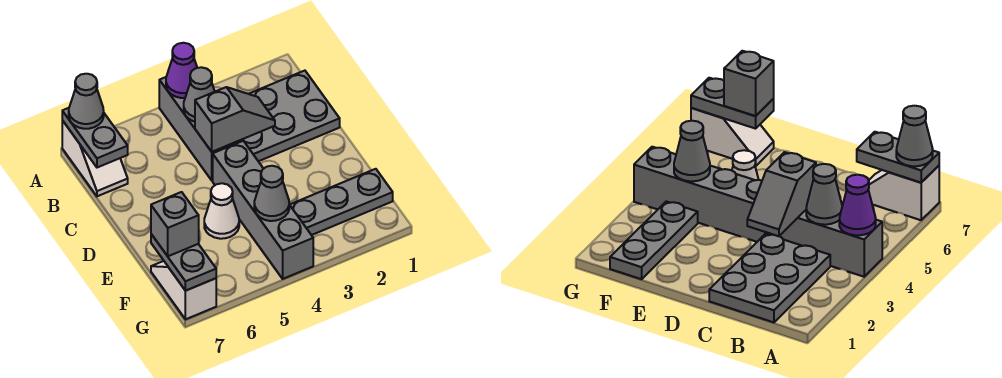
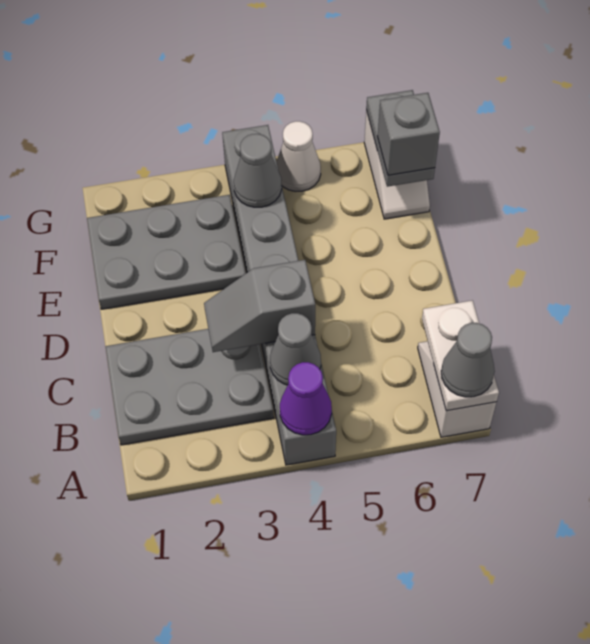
grey 1x2 plate [62,108,128,168] -> white 1x2 plate [422,300,499,411]
white 1x1 cone [204,183,239,239] -> white 1x1 cone moved to [277,121,321,191]
grey 1x3 plate [290,169,393,235] -> grey 2x3 plate [87,195,246,309]

